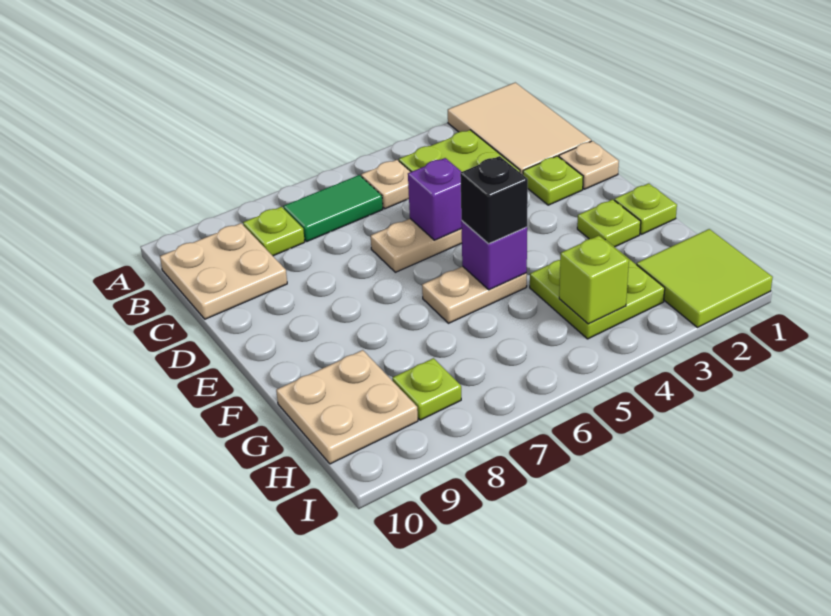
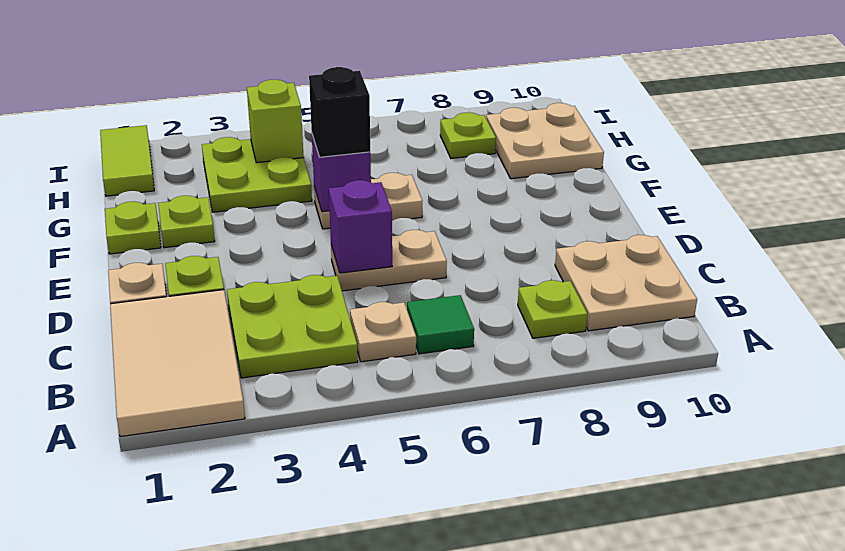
green 1x2 tile [283,175,383,241] -> green 1x1 tile [407,295,474,354]
lime 2x2 tile [637,229,773,327] -> lime 1x2 tile [100,125,154,196]

